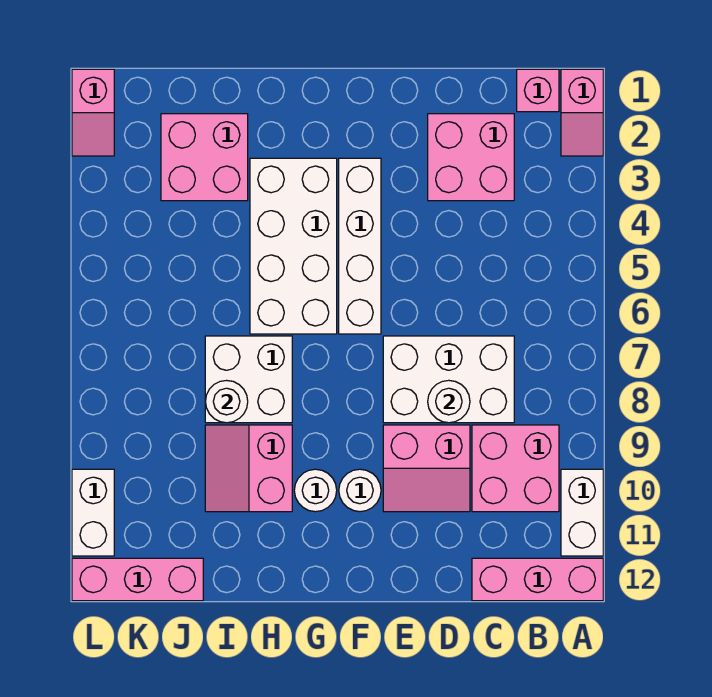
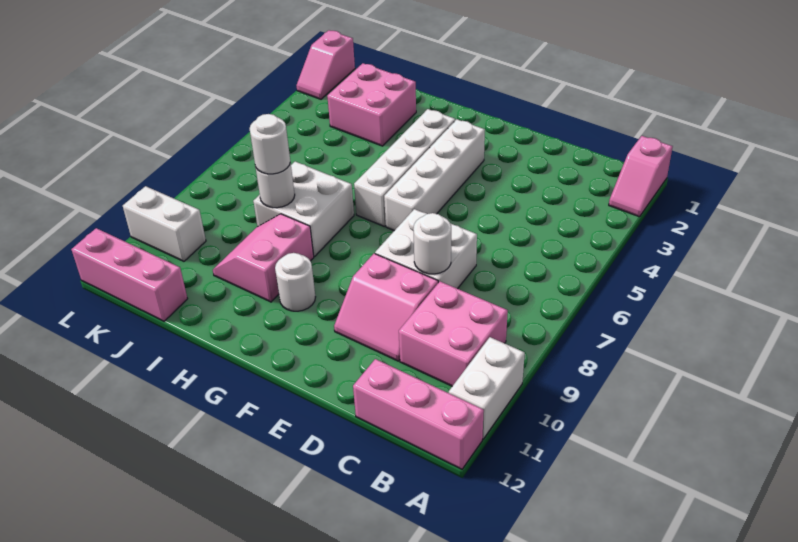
pink 1x1 brick [517,69,559,112] -> none
pink 2x2 brick [428,114,514,201] -> none
white 2x3 brick [383,336,514,423] -> white 2x2 brick [375,209,477,289]
white 1x1 round brick [339,469,381,512] -> white 1x1 round brick moved to [250,114,290,174]
white 2x4 brick [250,158,337,334] -> white 1x4 brick [354,109,455,226]
white 1x2 brick [72,469,114,556] -> white 1x2 brick turned to [123,186,206,261]

